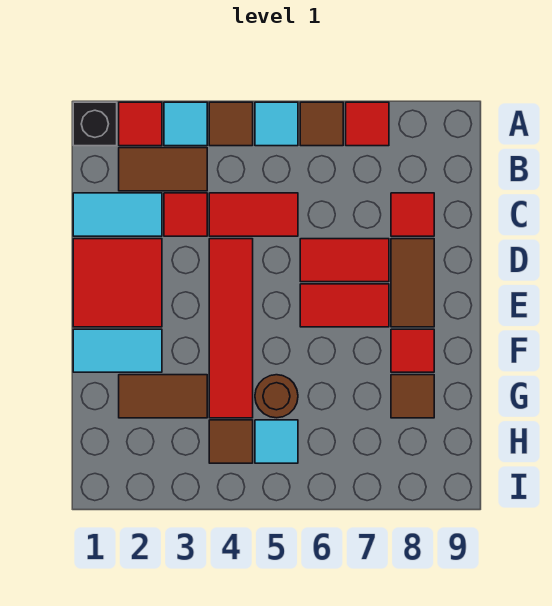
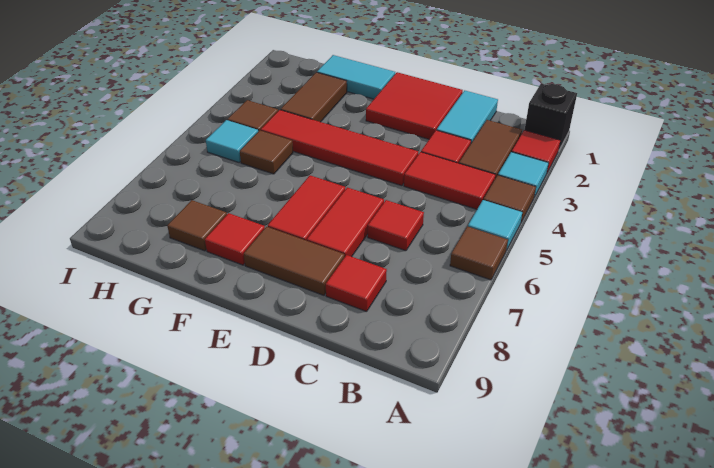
red 1x1 tile [346,102,389,146] -> red 1x1 tile moved to [368,200,424,251]
red 1x2 tile [209,193,298,236] -> red 1x2 tile turned to [404,152,495,209]
cyan 1x2 tile [73,329,162,372] -> cyan 1x2 tile turned to [317,55,395,99]
brown 1x1 round brick [255,375,298,418] -> brown 1x1 tile [240,130,293,174]

